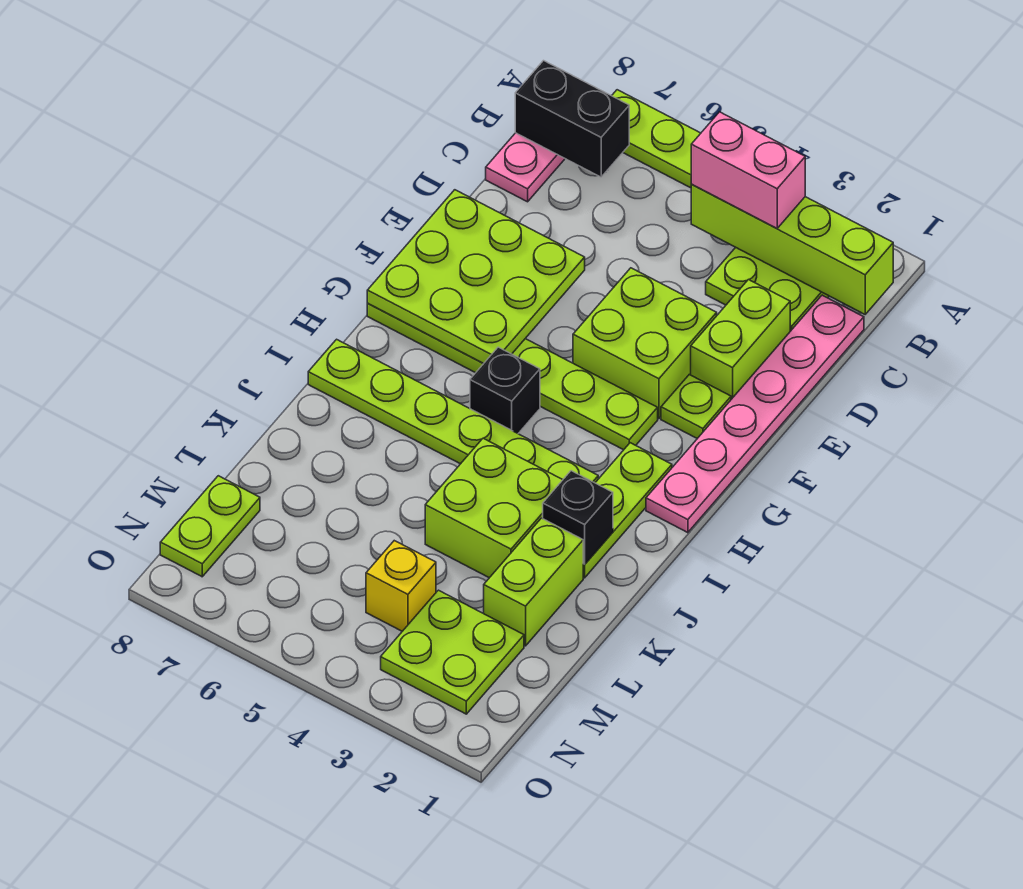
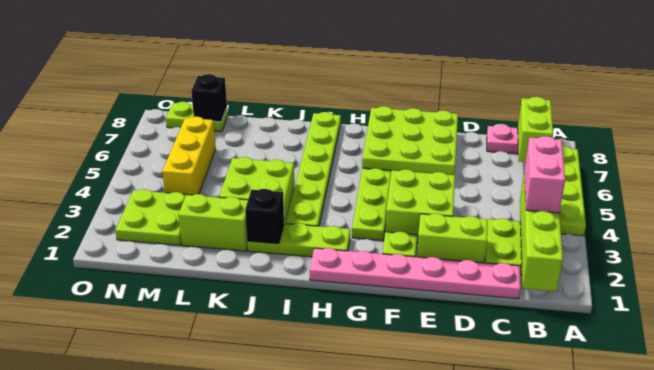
black 1x2 brick [515,61,629,177] -> lime 1x2 brick [518,97,553,162]
black 1x1 brick [470,347,540,433] -> black 1x1 brick moved to [191,74,227,122]
yellow 1x1 brick [366,541,436,631] -> yellow 1x3 brick [162,117,216,195]

